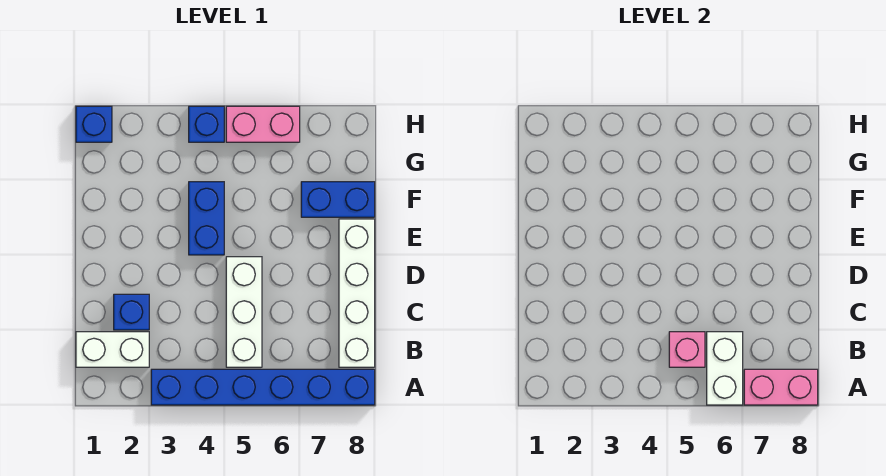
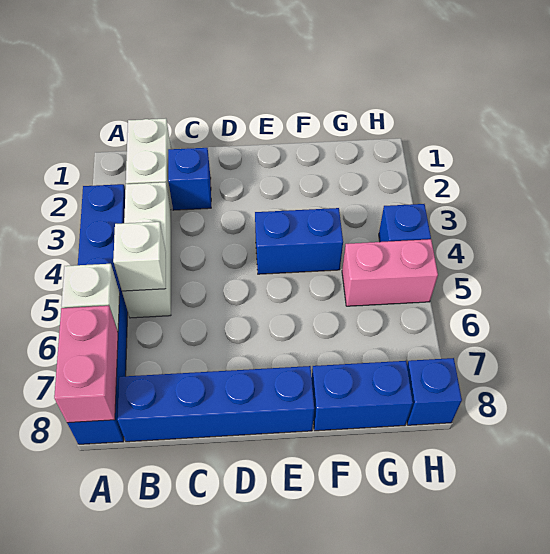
white 1x2 brick [707,332,743,405] -> white 1x1 brick [61,264,120,332]
white 1x3 brick [226,257,262,367] -> white 1x3 brick turned to [122,182,171,318]
pink 1x1 brick [669,332,705,367] -> white 1x1 brick [113,222,166,291]
white 1x4 brick [339,219,375,367] -> blue 1x4 brick [117,366,314,442]
blue 1x2 brick [301,182,375,217] -> blue 1x2 brick turned to [312,361,413,431]
blue 1x1 brick [76,106,112,142] -> blue 1x1 brick moved to [407,358,462,425]
pink 1x2 brick [226,106,300,142] -> pink 1x2 brick turned to [342,239,438,306]

